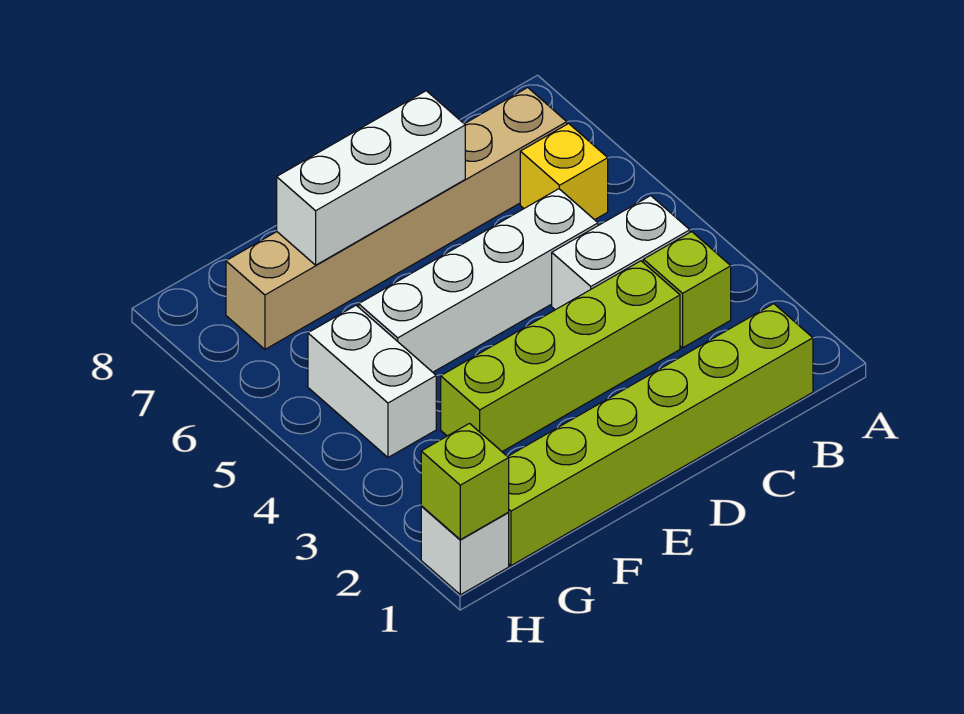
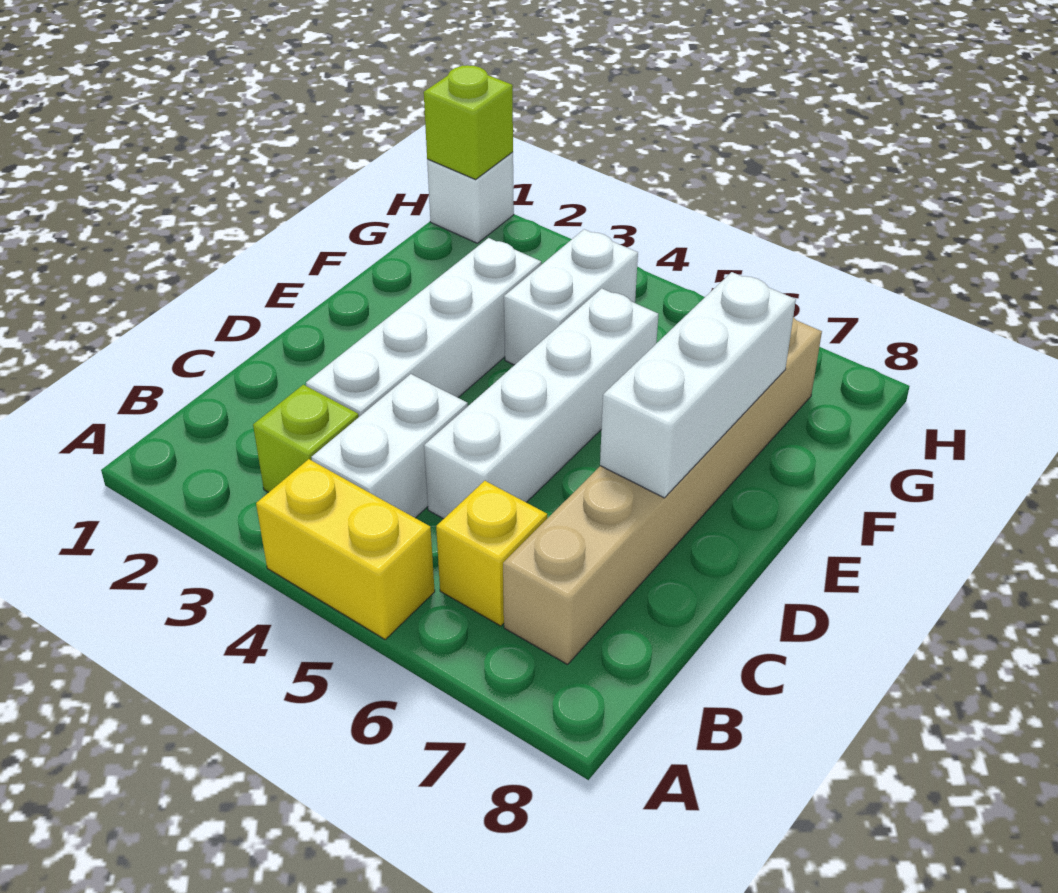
none -> yellow 1x2 brick [256,459,435,639]
lime 1x6 brick [508,304,813,566] -> none
lime 1x4 brick [441,261,680,452] -> white 1x4 brick [306,238,541,417]
white 1x2 brick [308,305,436,457] -> white 1x2 brick turned to [504,229,638,365]

